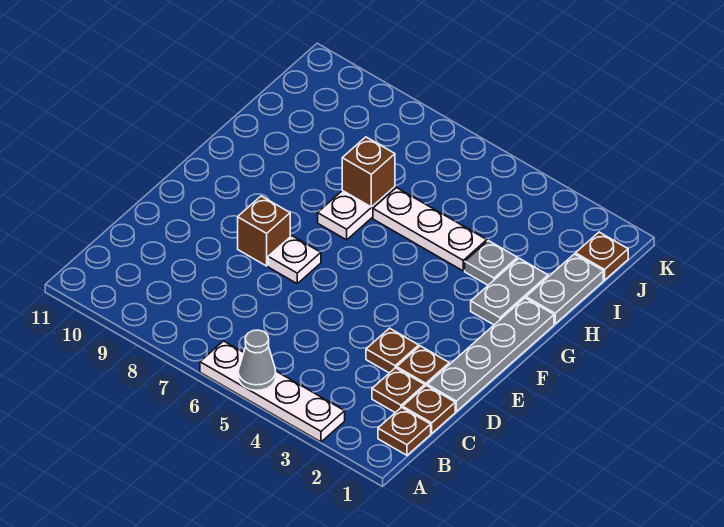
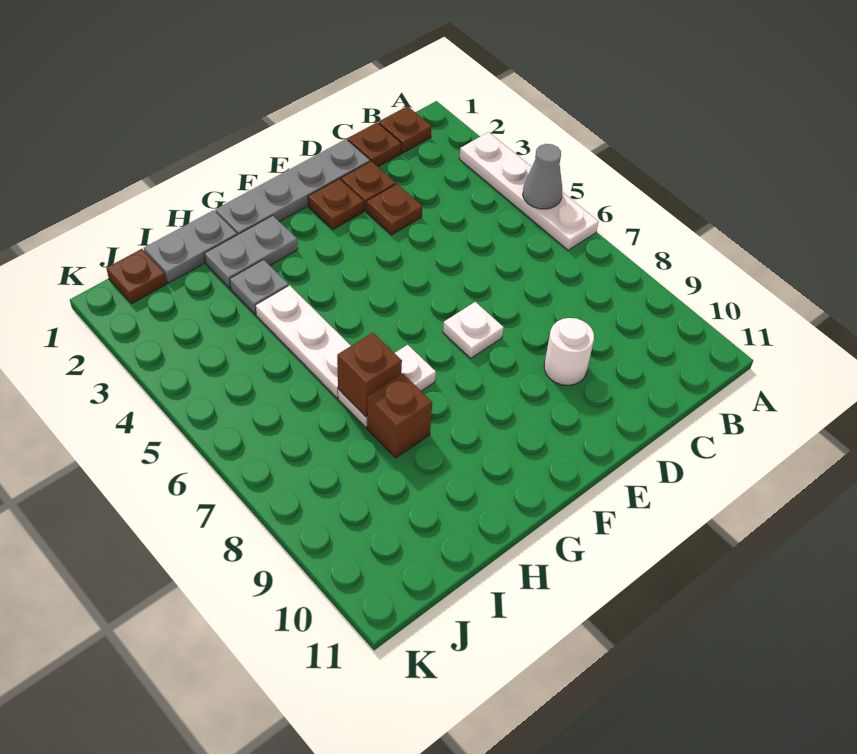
brown 1x1 plate [372,368,425,413] -> brown 1x1 plate moved to [308,179,364,229]
none -> white 1x1 round brick [544,318,594,385]
brown 1x1 brick [238,196,290,266] -> brown 1x1 brick moved to [367,374,432,458]

